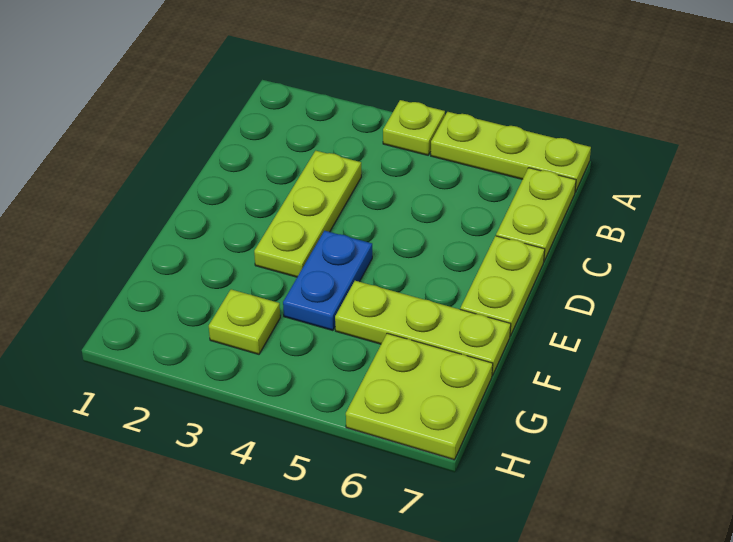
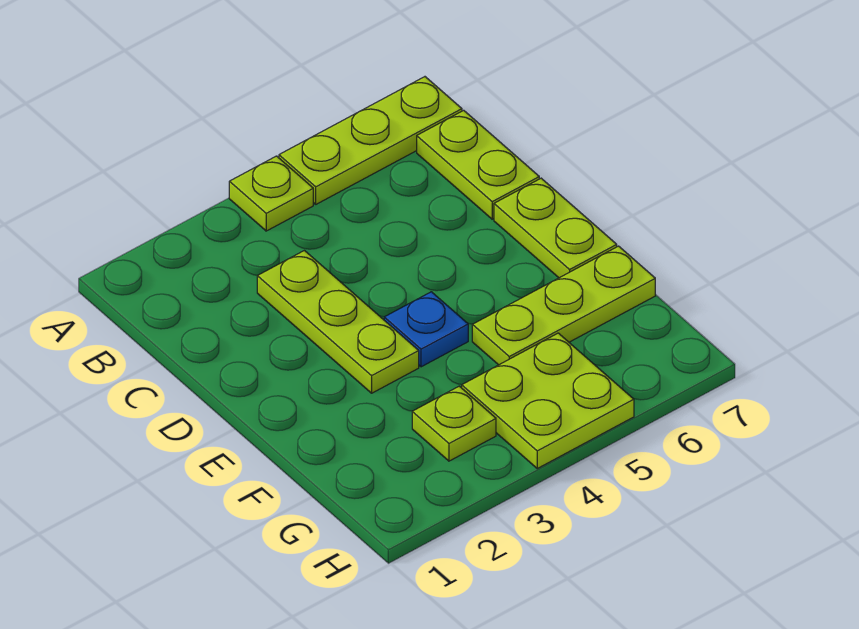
blue 1x2 plate [283,231,372,331] -> blue 1x1 plate [384,292,468,367]
lime 2x2 plate [346,333,493,460] -> lime 2x2 plate moved to [462,333,634,468]

